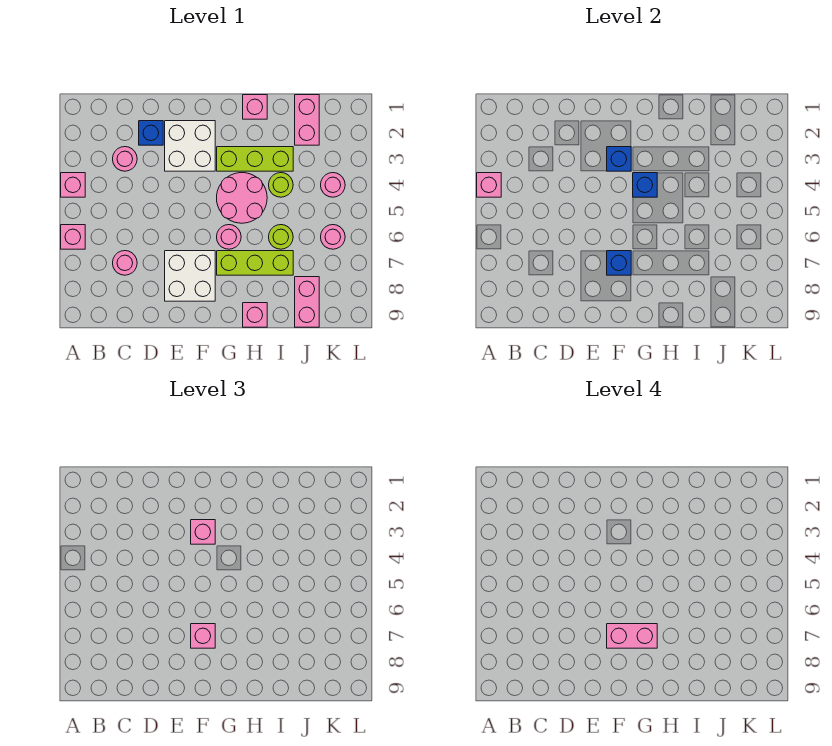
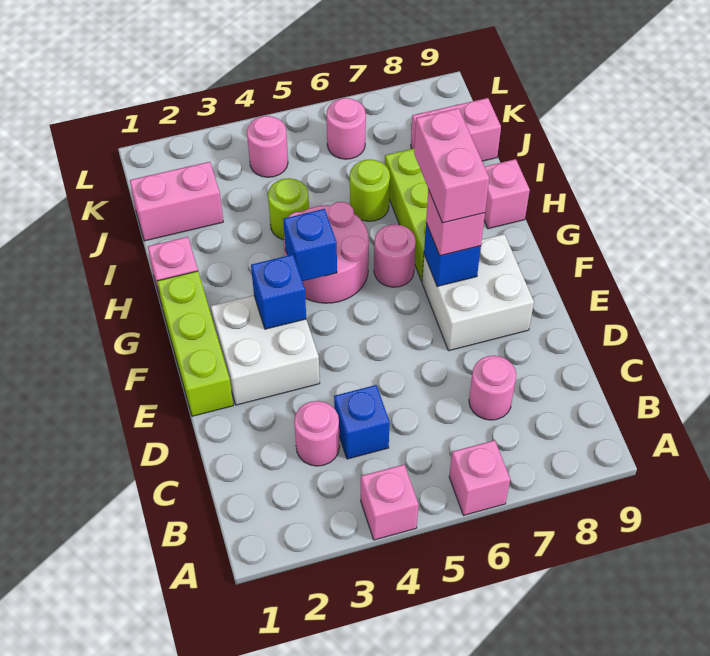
pink 1x1 brick [477,173,501,197] -> none
blue 1x1 brick [139,121,163,145] -> blue 1x1 brick moved to [334,385,390,459]
pink 1x1 brick [191,520,215,544] -> none
lime 1x3 brick [217,147,293,171] -> lime 1x3 brick moved to [157,271,233,416]

